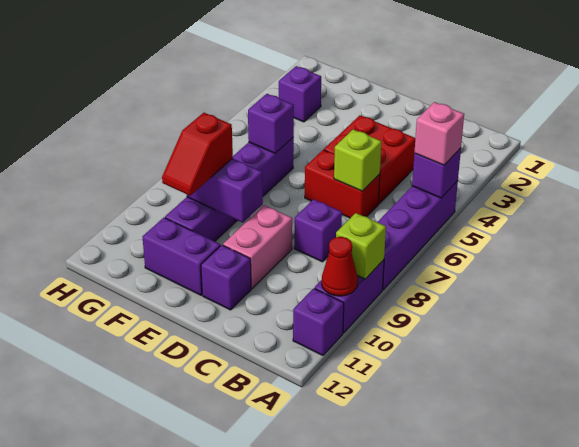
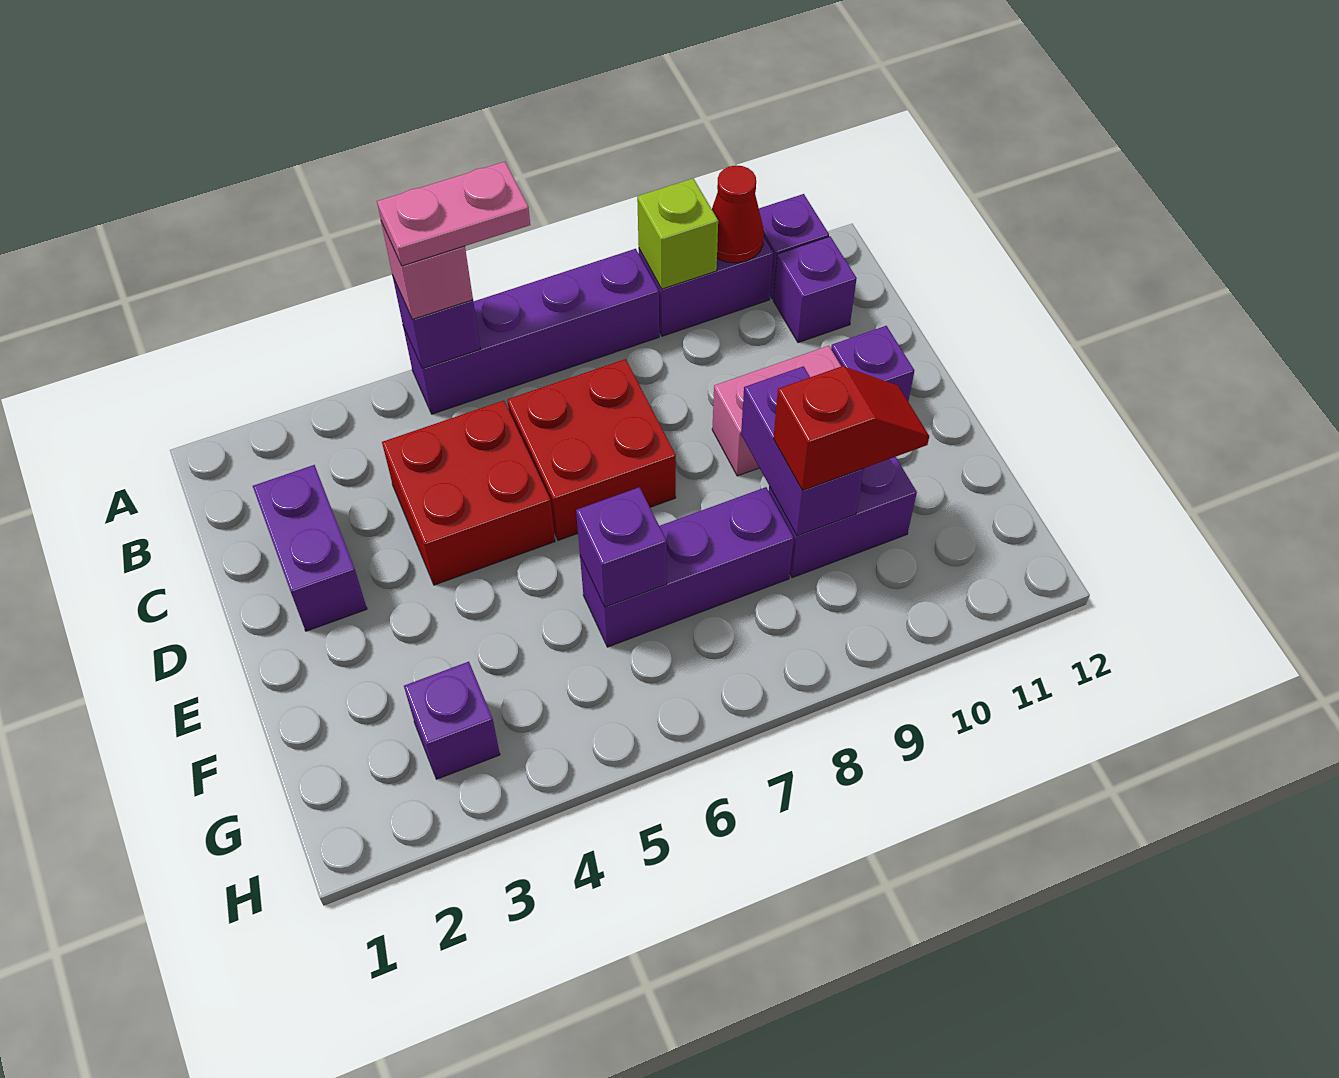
none -> pink 1x2 plate [377,162,530,266]
red 1x2 brick [305,150,380,218] -> red 2x2 brick [507,359,676,540]
lime 1x1 brick [334,129,382,191] -> none
purple 1x1 brick [294,199,342,262] -> purple 1x1 brick moved to [773,237,857,343]
purple 1x2 brick [143,218,221,295] -> purple 1x2 brick moved to [253,465,367,631]

